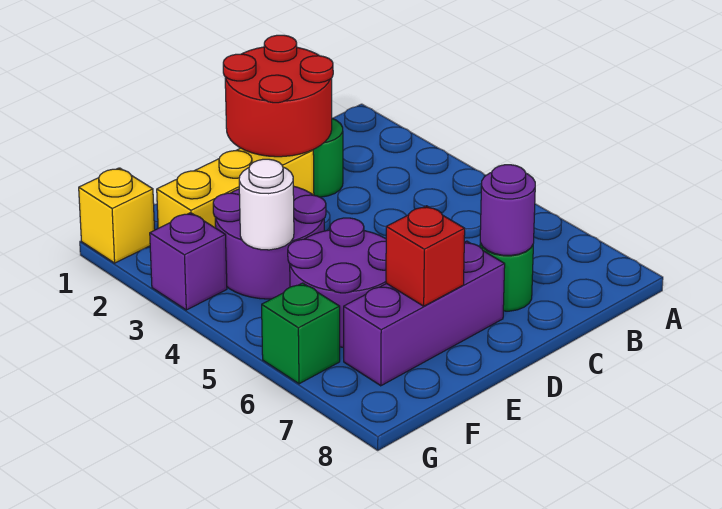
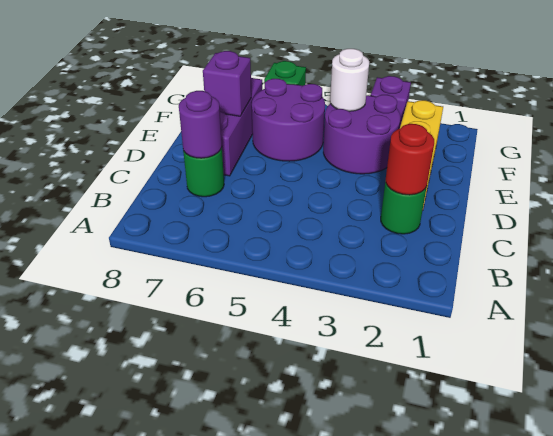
red 2x2 round brick [223,35,333,157] -> red 1x1 round brick [386,124,434,195]
red 1x1 brick [386,206,465,306] -> purple 1x1 brick [203,51,251,116]
yellow 1x1 brick [79,168,155,263] -> none

